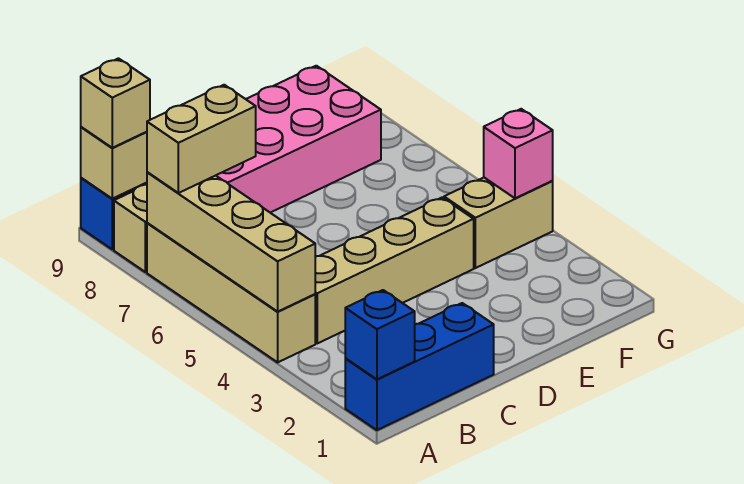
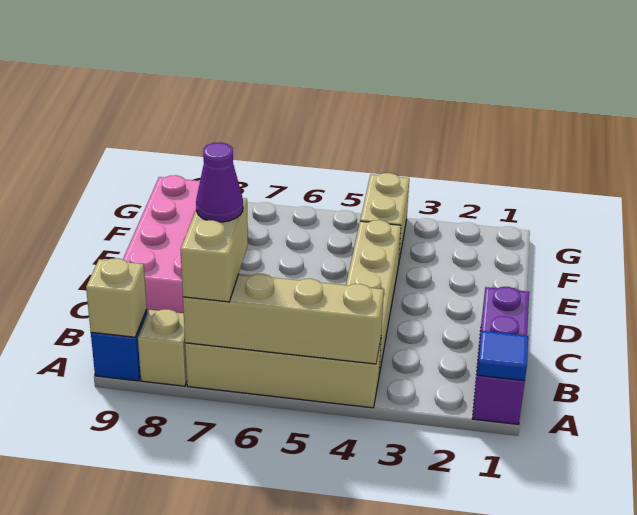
blue 1x3 brick [345,303,494,430] -> purple 1x3 brick [472,287,529,424]
blue 1x1 brick [345,290,415,379] -> blue 1x1 tile [477,331,528,381]
tan 1x1 brick [81,58,150,148] -> none
none -> purple 1x1 cone [196,142,243,222]
pink 1x1 brick [484,109,553,198] -> none

